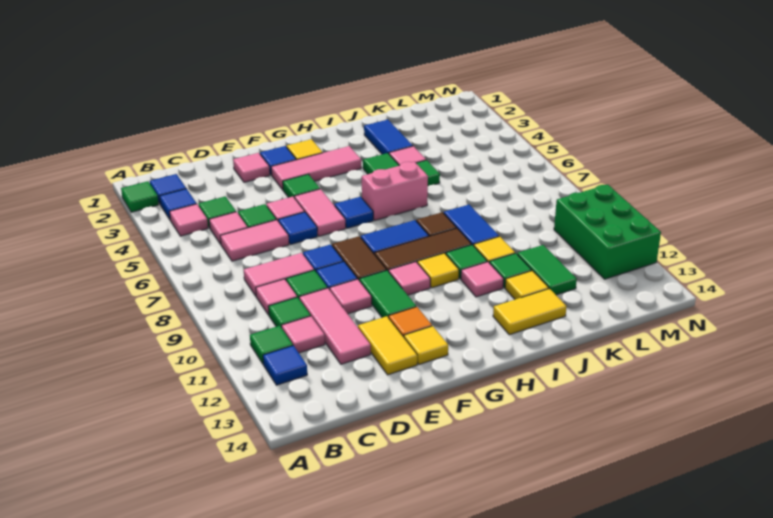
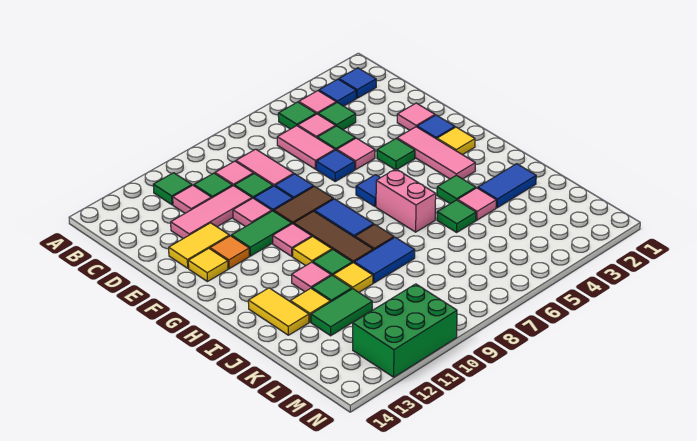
green 1x1 tile [121,181,159,212] -> green 1x1 tile moved to [278,102,316,129]
blue 1x1 tile [263,346,307,385] -> none
pink 1x2 tile [294,189,346,236] -> none

